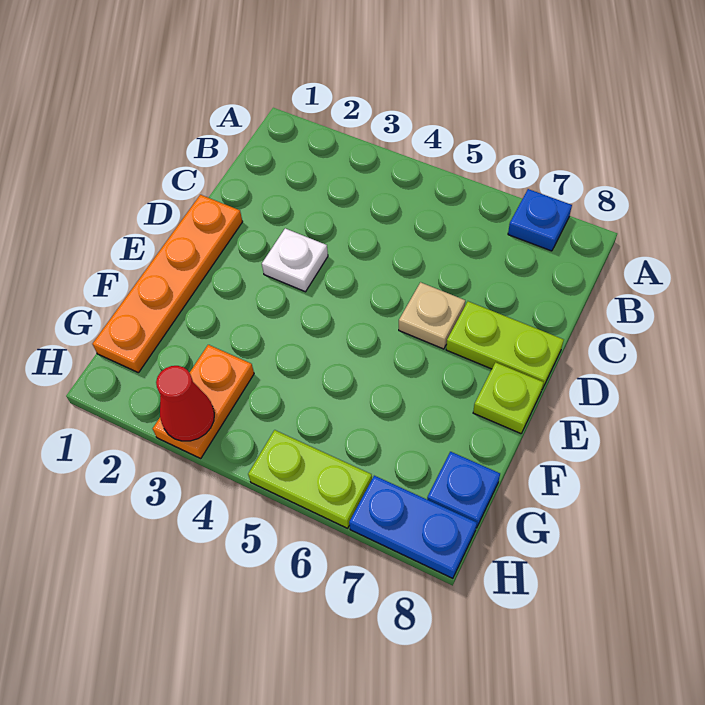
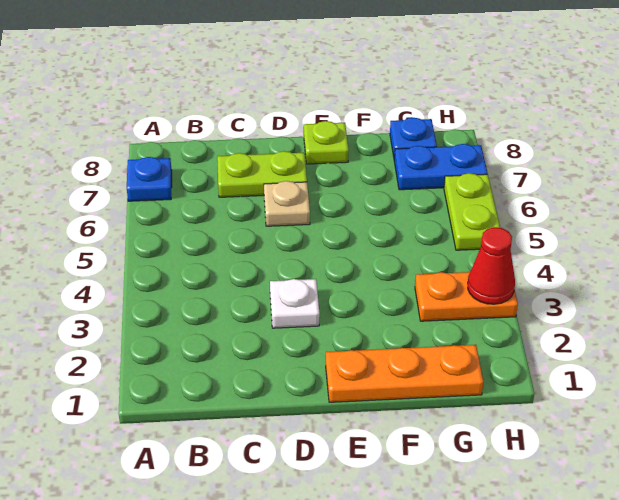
orange 1x4 plate [92,195,243,373] -> orange 1x3 plate [326,345,483,402]
lime 1x2 plate [446,301,564,389] -> lime 1x2 plate turned to [217,151,307,197]
blue 1x2 plate [349,476,477,578] -> blue 1x2 plate turned to [394,144,488,190]

